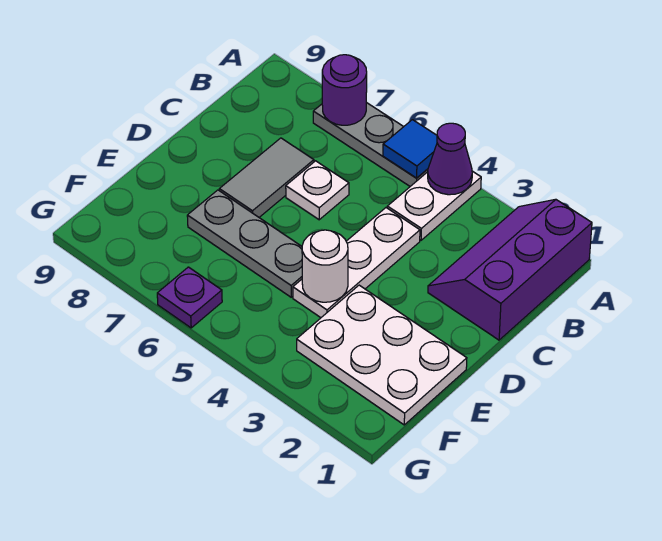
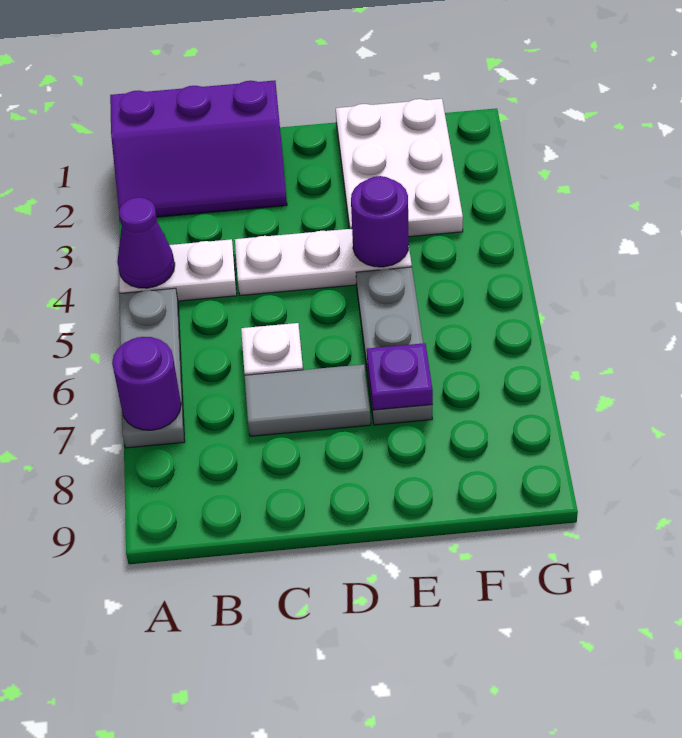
blue 1x1 tile [383,120,437,178] -> none
white 1x1 round brick [302,230,348,302] -> purple 1x1 round brick [351,176,409,267]
purple 1x1 plate [157,267,222,328] -> purple 1x1 plate moved to [367,343,433,410]

